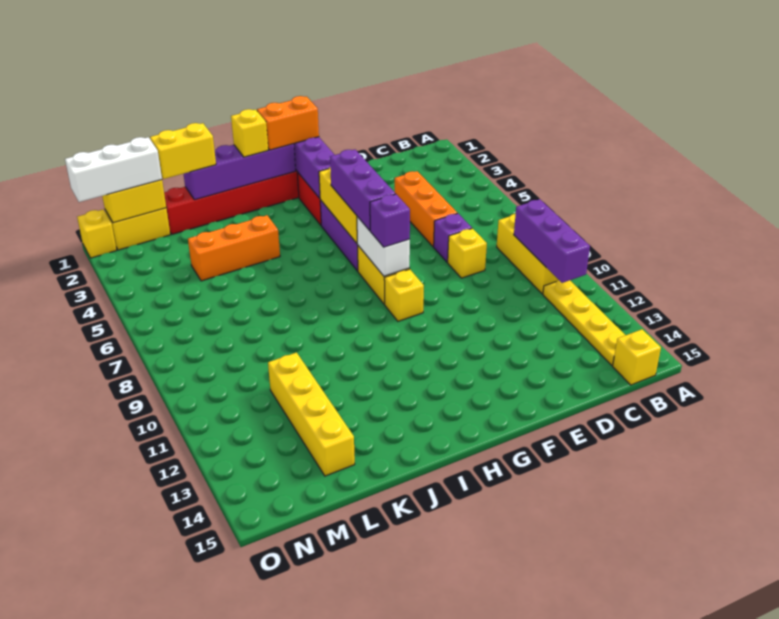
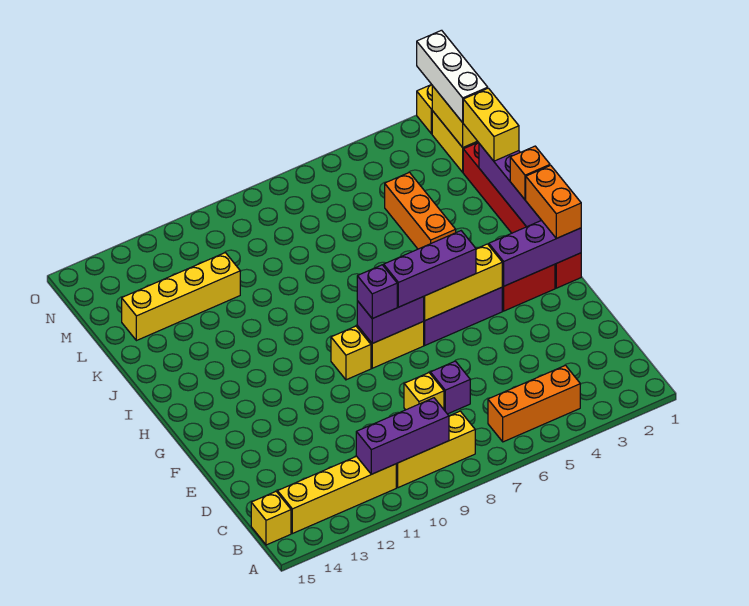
yellow 1x4 plate [543,280,625,365] -> yellow 1x4 brick [278,456,396,534]
orange 1x3 brick [395,171,457,247] -> orange 1x3 brick moved to [488,365,580,442]
white 1x2 brick [357,217,410,276] -> purple 1x2 brick [357,297,424,343]
yellow 1x1 brick [231,109,268,157] -> orange 1x1 brick [510,146,550,200]

